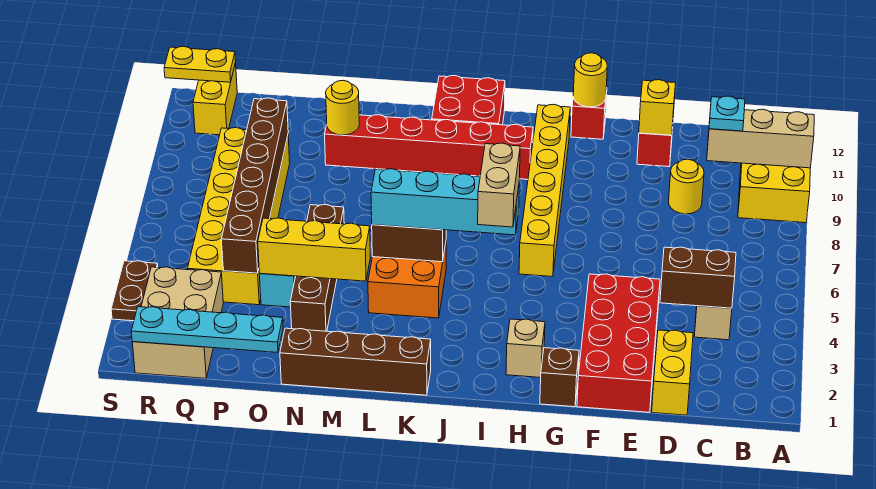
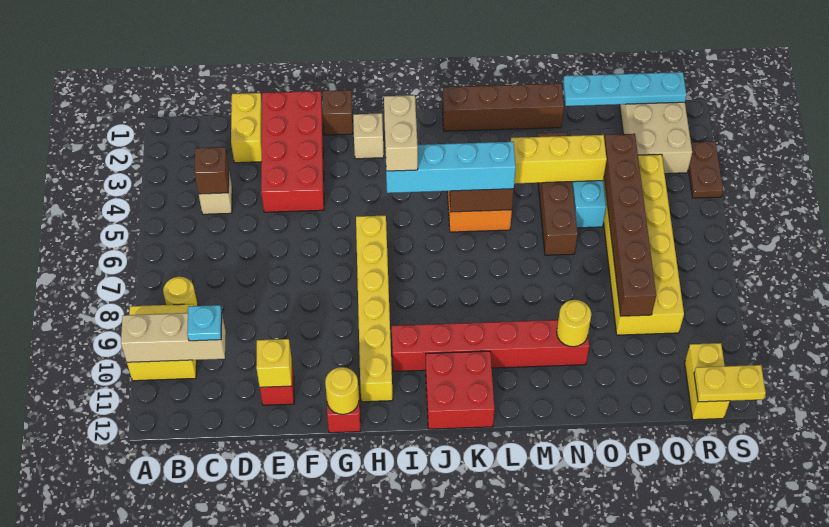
brown 1x2 brick [660,247,736,308] -> brown 1x1 brick [194,147,229,194]
yellow 1x1 round brick [669,159,704,214] -> yellow 1x1 round brick moved to [163,277,198,306]

